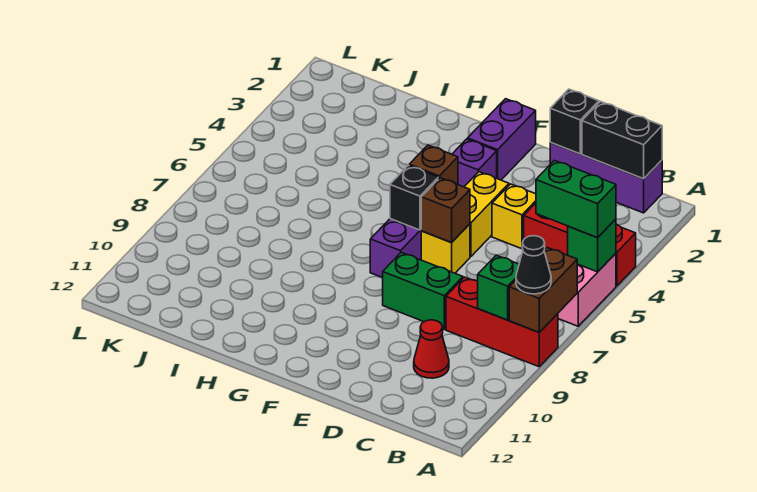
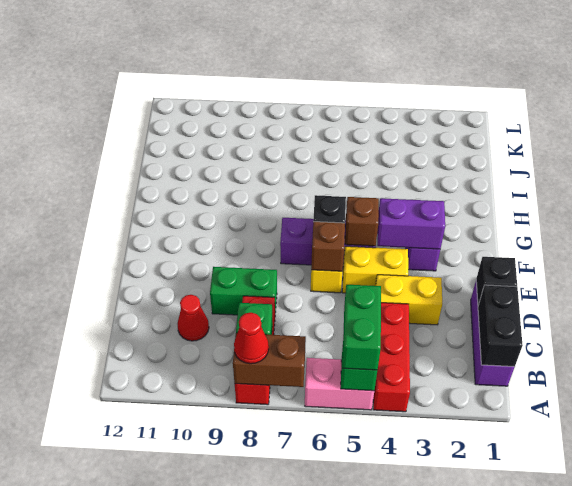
black 1x1 cone [516,236,551,294] -> red 1x1 cone [234,313,269,364]
yellow 1x1 brick [492,184,536,249] -> yellow 1x2 brick [376,275,442,325]
green 1x2 brick [383,252,463,329] -> green 1x2 brick turned to [210,267,277,315]
purple 1x2 brick [468,99,536,180] -> purple 1x2 brick moved to [377,198,445,249]

